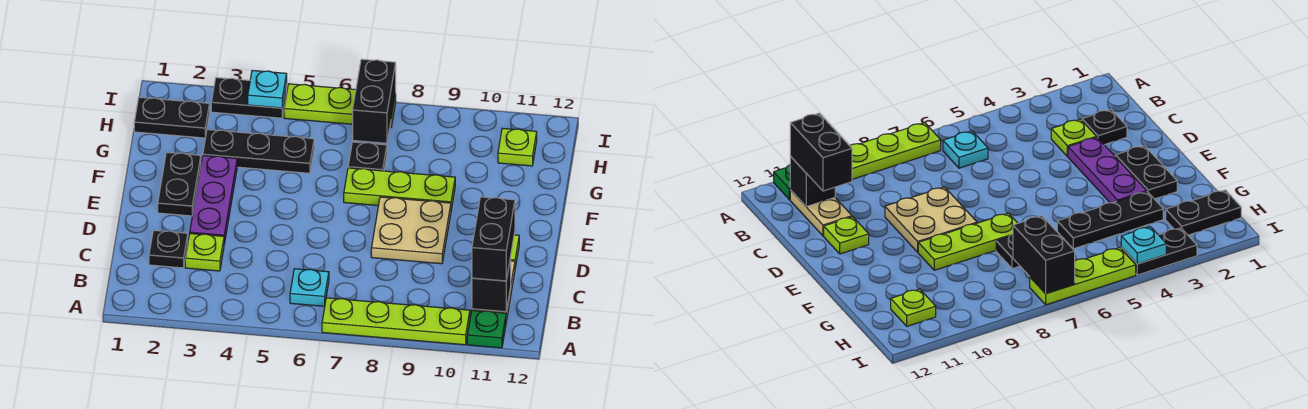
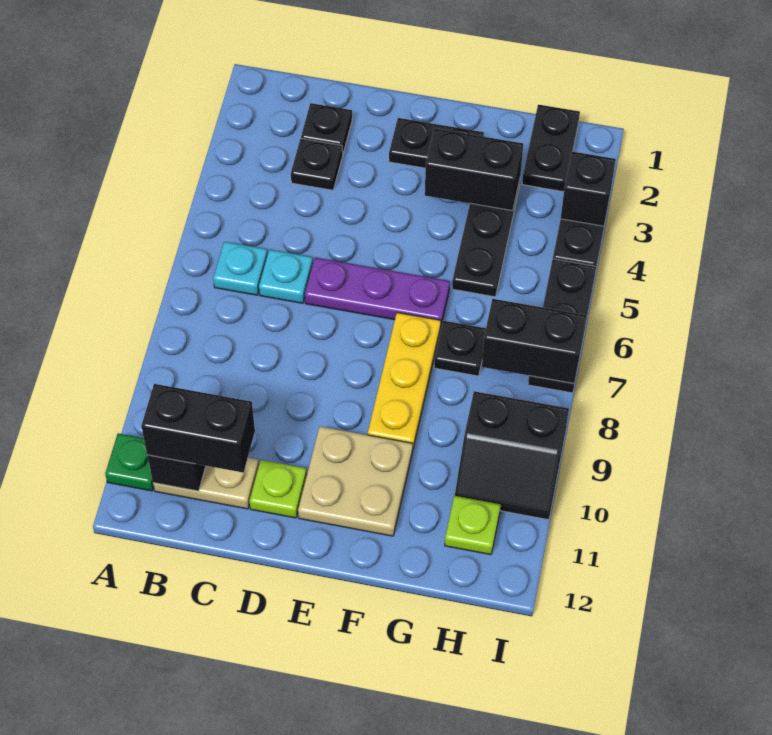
lime 1x4 plate [322,298,470,345] -> none
lime 1x1 plate [185,234,224,271] -> black 1x1 plate [291,139,343,190]
purple 1x3 plate [190,156,237,244] -> purple 1x3 plate moved to [305,258,450,325]
tan 2x2 plate [371,197,451,264] -> tan 2x2 plate moved to [298,426,413,536]
none -> black 1x2 brick [425,129,523,211]
lime 1x3 plate [344,168,455,210] -> yellow 1x3 plate [368,313,441,448]
none -> black 2x2 slope [455,391,569,520]
none -> black 1x1 brick [561,152,616,226]
cyan 1x1 plate [248,70,287,108] -> cyan 1x1 plate moved to [259,250,313,303]
lime 1x3 plate [284,84,396,128] -> black 1x3 plate [528,259,596,393]

